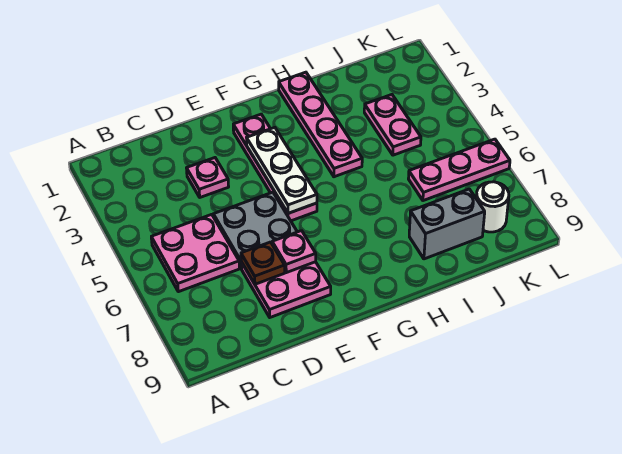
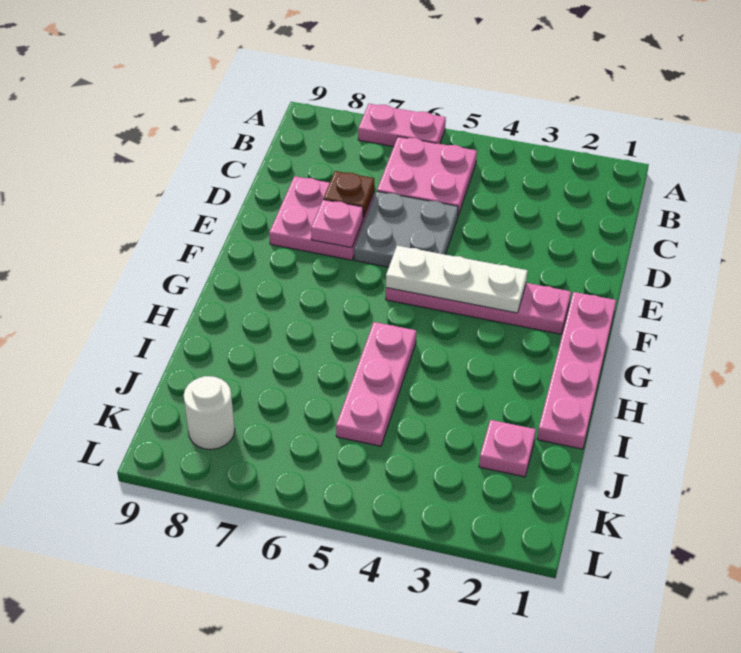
pink 1x1 plate [187,158,229,197] -> pink 1x1 plate moved to [479,420,536,477]
pink 1x4 plate [279,72,362,177] -> pink 1x4 plate turned to [537,292,616,449]
grey 1x2 brick [409,189,485,259] -> none
pink 1x2 plate [364,95,421,155] -> pink 1x2 plate moved to [358,104,446,147]
pink 1x3 plate [408,139,510,201] -> pink 1x3 plate moved to [336,322,416,446]

